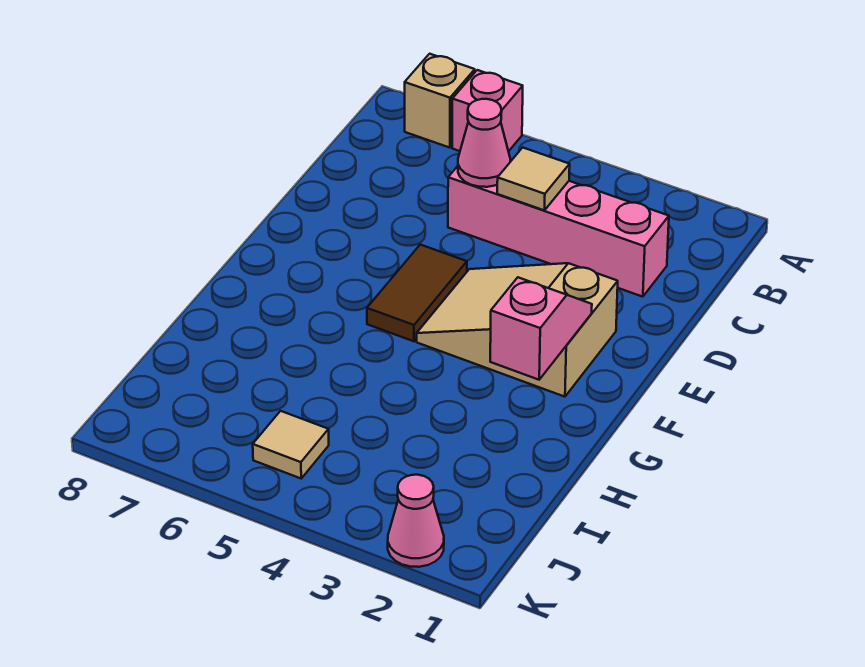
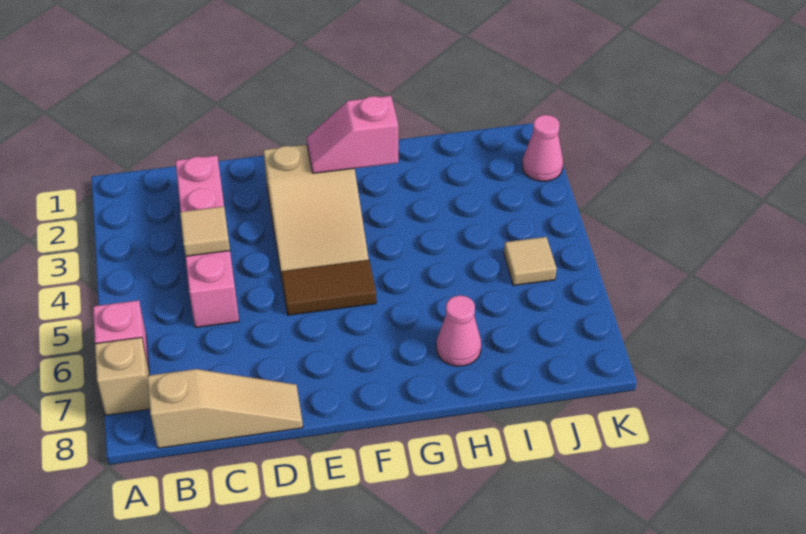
none -> tan 1x3 slope [147,369,303,448]
pink 1x1 cone [458,99,510,187] -> pink 1x1 cone moved to [436,295,481,366]

